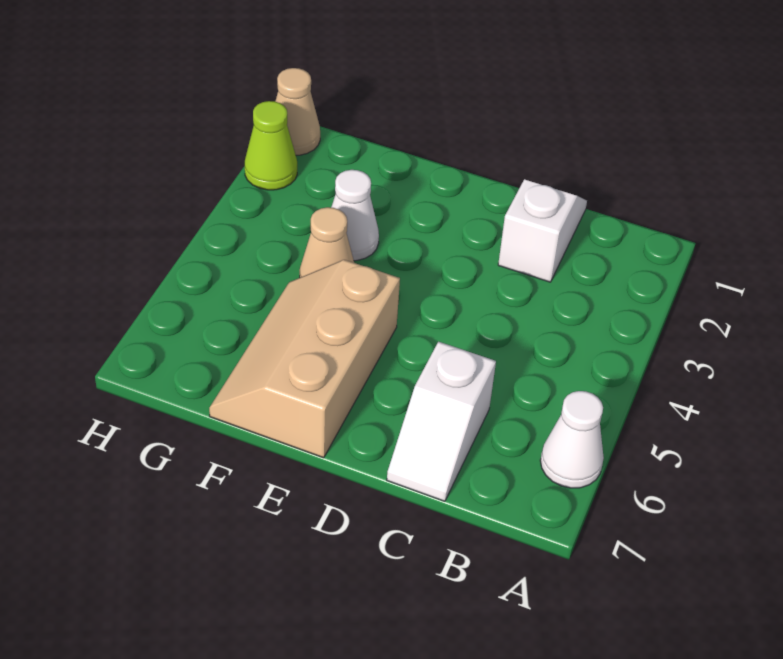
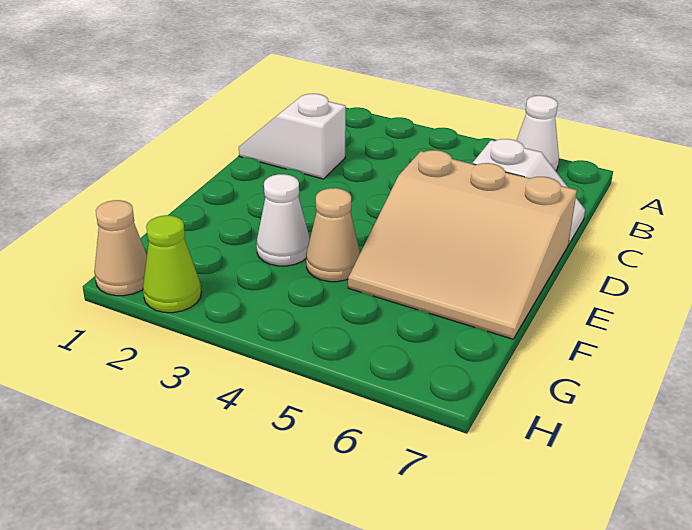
tan 2x3 slope [209,260,400,458] -> tan 3x3 slope [348,150,577,339]

